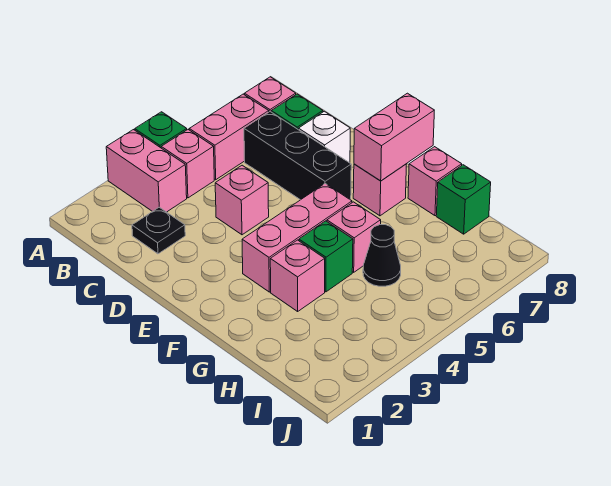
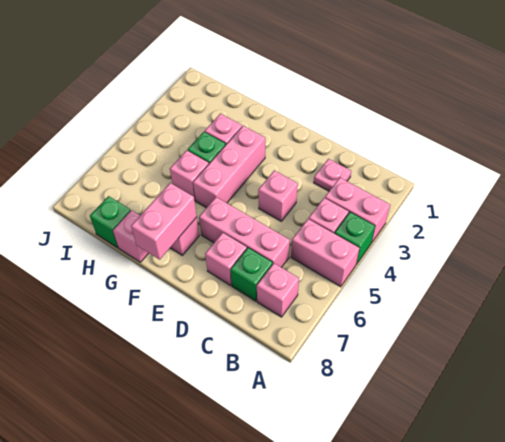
pink 1x2 brick [189,94,269,180] -> pink 1x2 brick turned to [291,219,359,287]
black 1x1 plate [132,207,185,254] -> pink 1x1 plate [314,159,351,191]
black 1x3 brick [244,112,351,200] -> pink 1x3 brick [199,197,290,267]
white 1x1 brick [299,111,350,163] -> pink 1x1 brick [205,233,247,285]
black 1x1 cone [363,225,401,286] -> none

